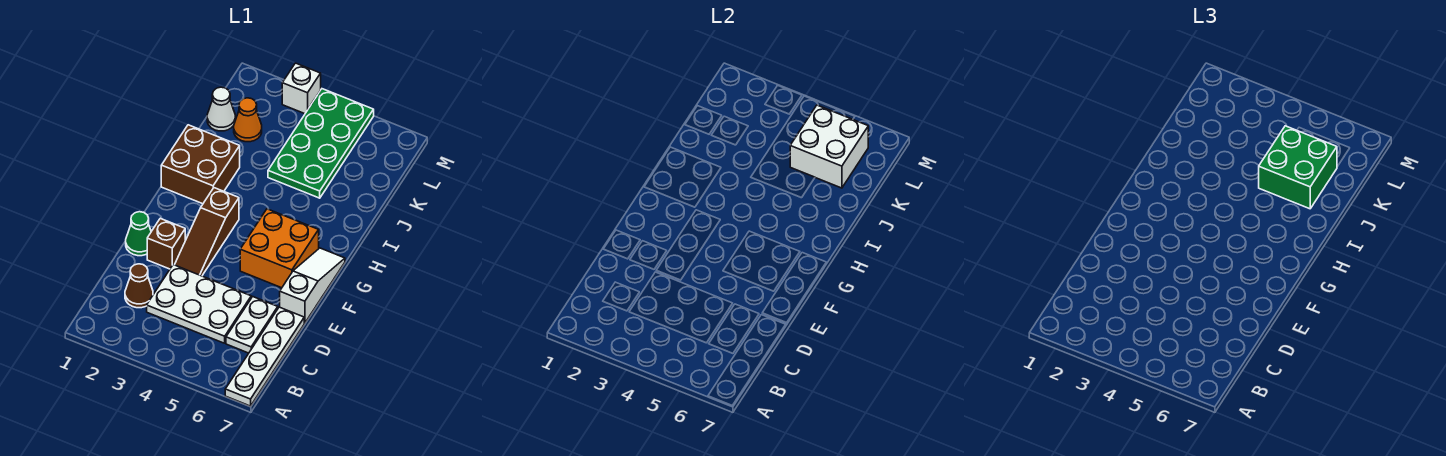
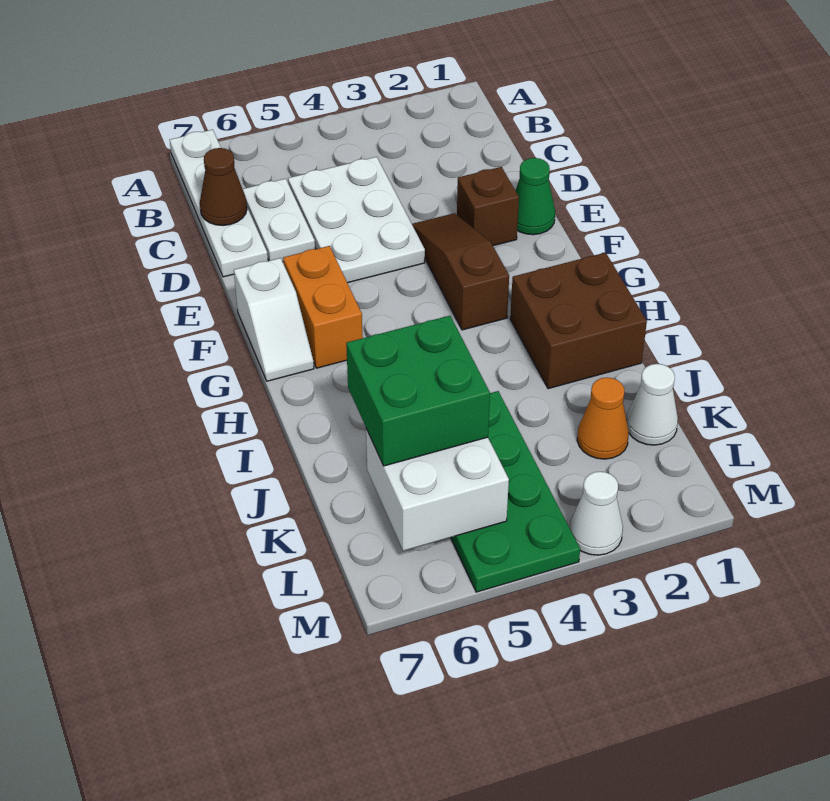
brown 1x1 cone [125,264,153,308] -> brown 1x1 cone moved to [200,148,247,225]
white 2x3 plate [147,265,251,343] -> white 2x3 plate turned to [288,157,425,283]
white 1x3 slope [280,248,345,323] -> white 1x2 slope [234,258,314,381]
orange 2x2 brick [240,209,319,288] -> orange 1x2 brick [283,246,363,368]
white 1x1 brick [282,63,321,114] -> white 1x1 cone [570,472,623,555]

